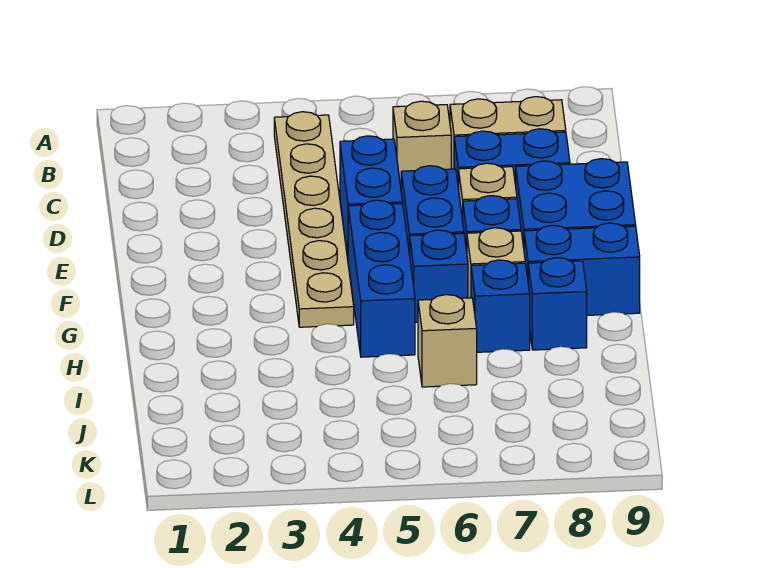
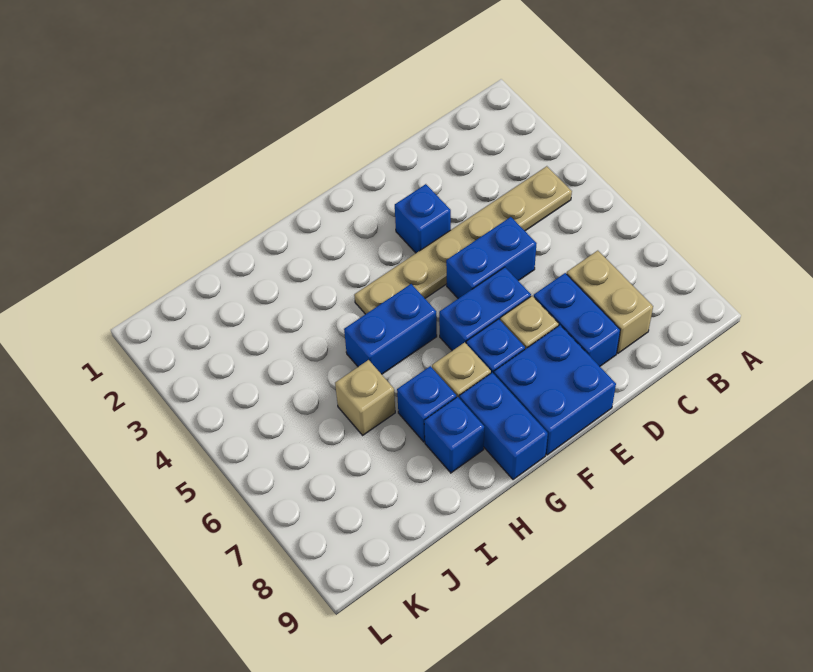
tan 1x1 brick [393,101,451,186] -> none
blue 1x3 brick [348,200,415,357] -> blue 1x2 brick [344,284,437,374]
blue 1x1 brick [410,230,468,323] -> blue 1x1 brick moved to [395,184,451,253]

